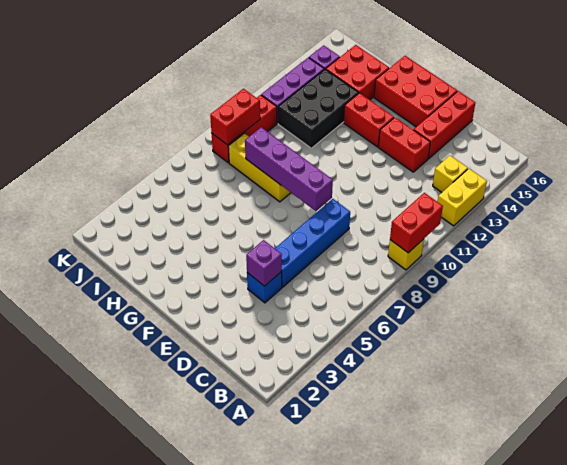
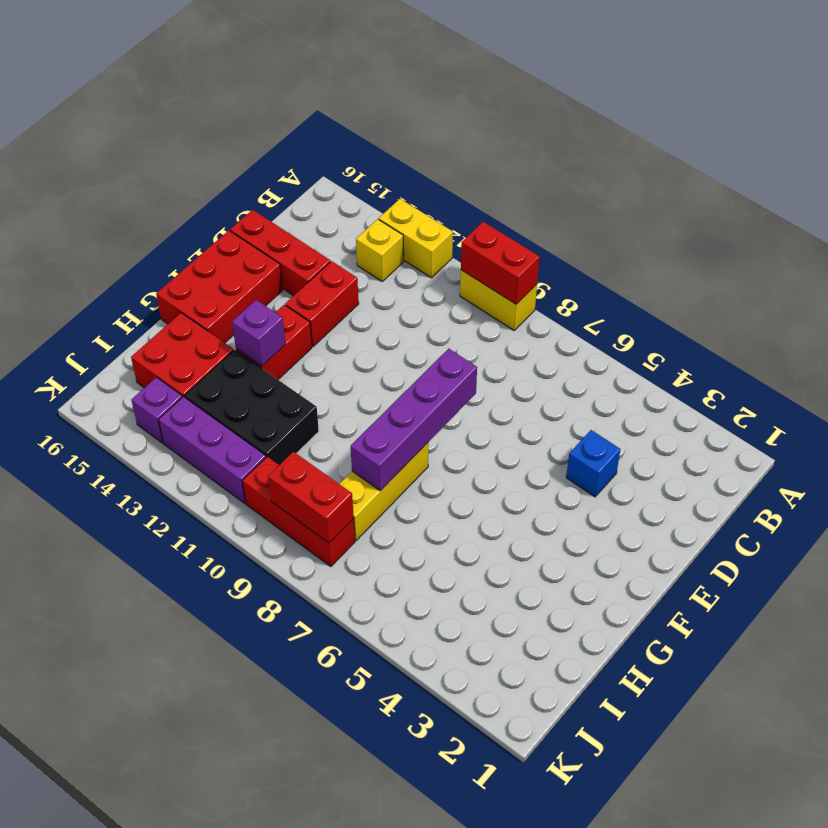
yellow 1x1 brick [388,239,424,270] -> yellow 1x2 brick [460,270,537,330]
purple 1x1 brick [246,240,282,286] -> purple 1x1 brick moved to [232,300,285,366]
blue 1x4 brick [275,199,350,287] -> none

